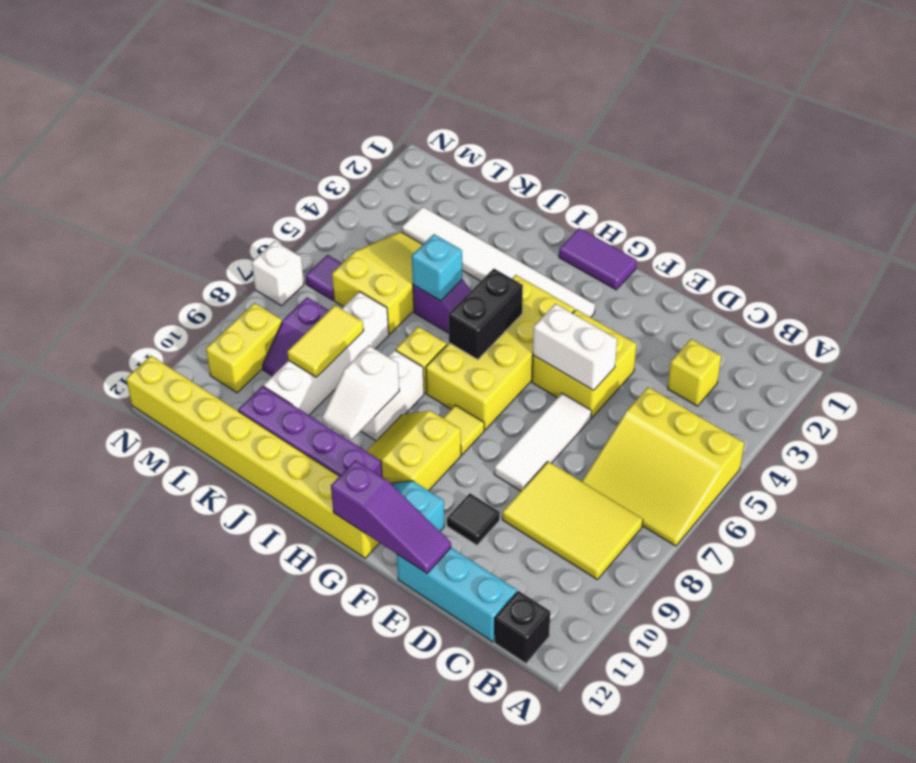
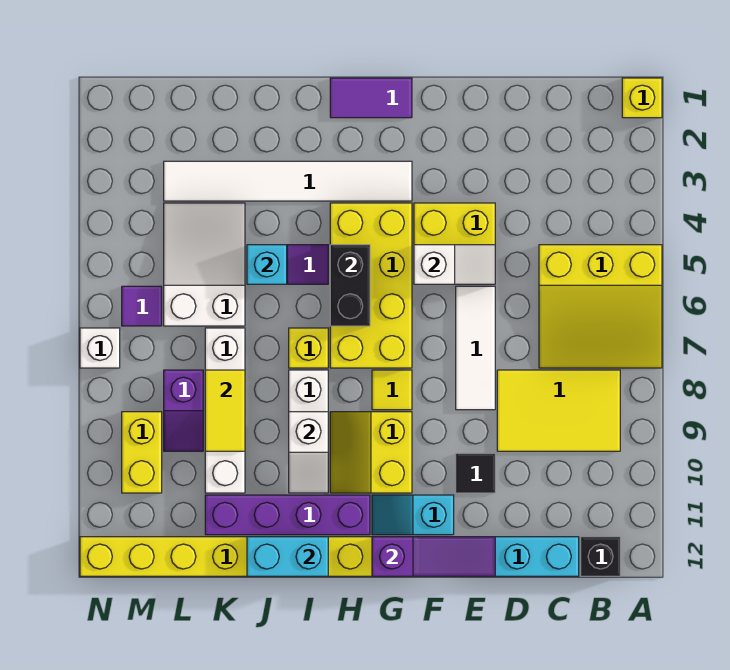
yellow 1x1 brick [668,339,721,406] -> yellow 1x1 brick moved to [622,78,662,118]
white 1x2 brick [533,304,617,390] -> white 1x2 slope [414,245,495,284]
none -> cyan 1x2 brick [247,537,328,576]
yellow 2x3 slope [332,232,423,334] -> white 2x3 slope [164,203,245,326]

